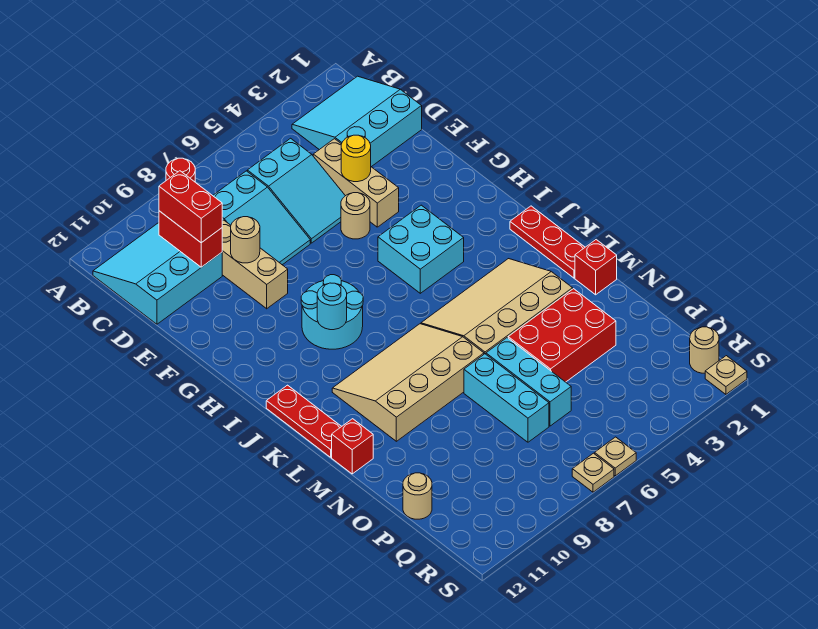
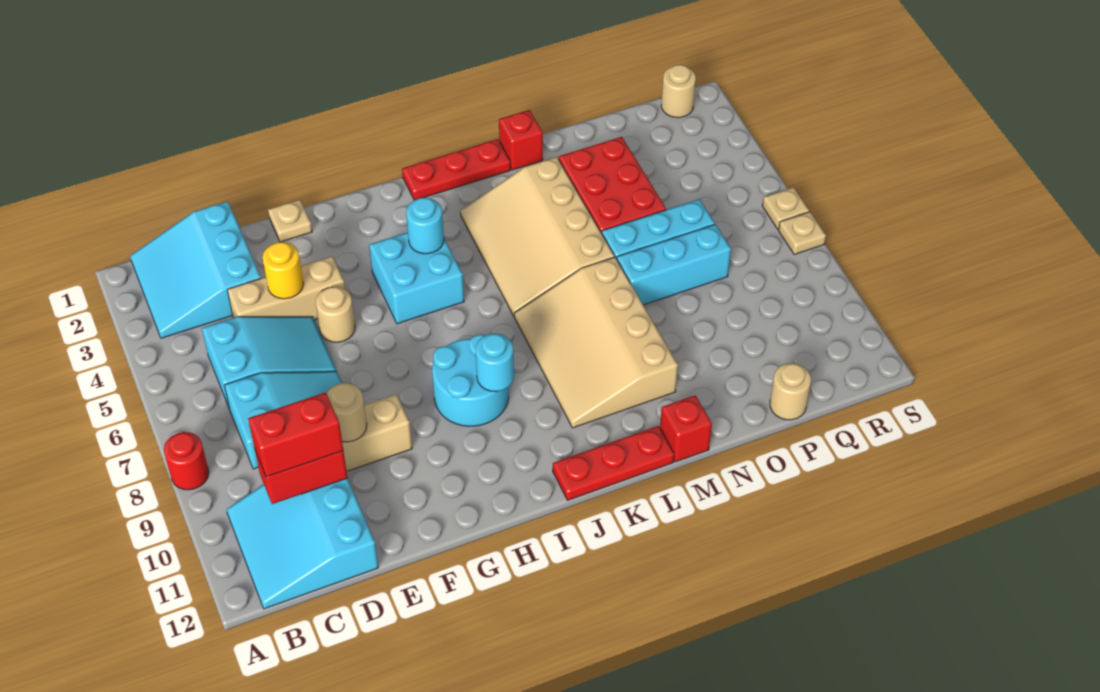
none -> cyan 1x1 round brick [406,198,444,254]
tan 1x1 plate [705,356,747,394] -> tan 1x1 plate moved to [268,200,312,242]

